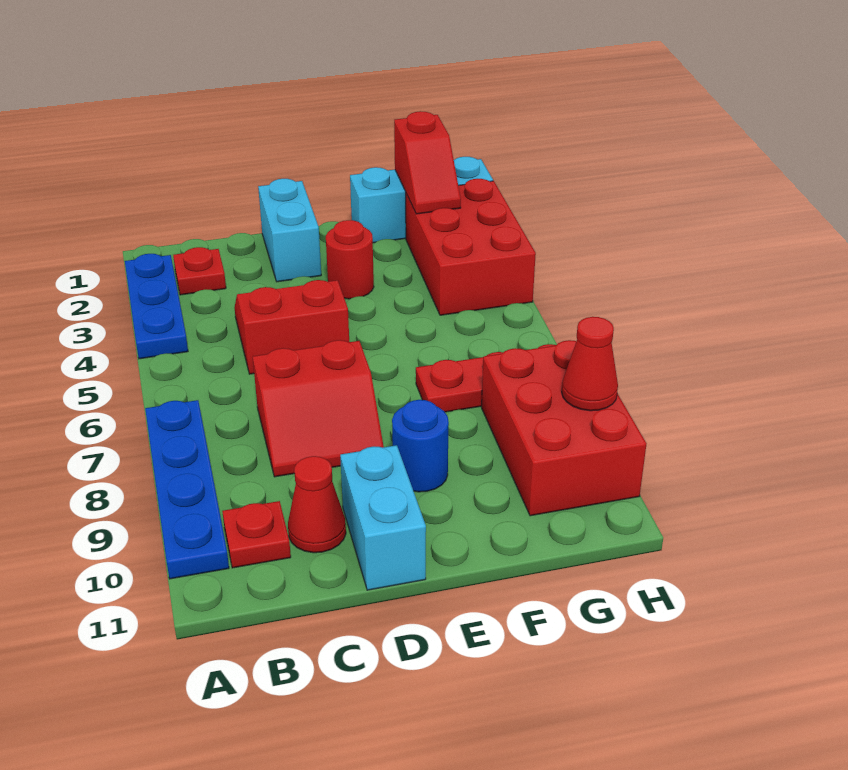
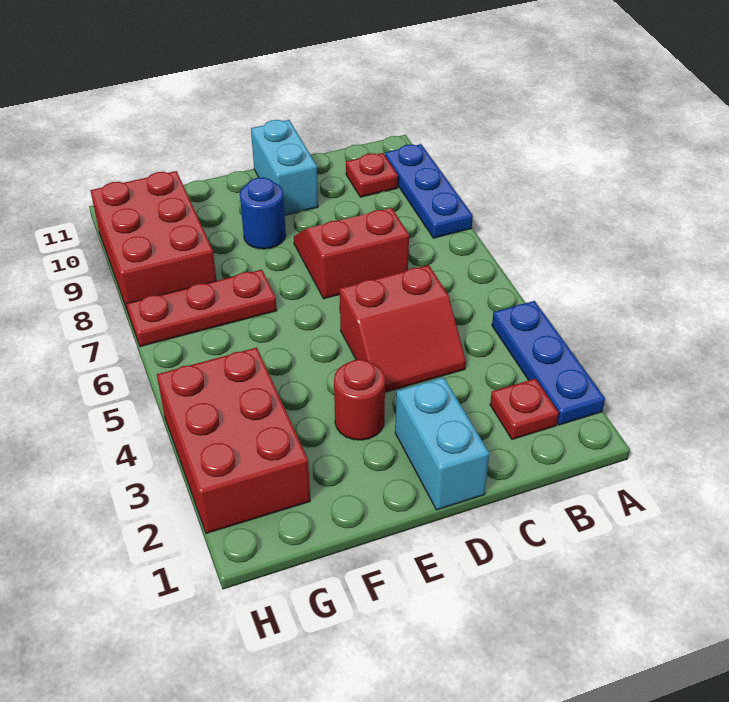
blue 1x4 plate [145,400,229,579] -> blue 1x3 plate [385,144,473,238]
red 1x1 cone [288,456,346,553] -> none
cyan 1x3 brick [350,157,493,243] -> none
red 1x2 slope [394,111,461,214] -> none
red 1x1 cone [562,317,618,411] -> none

